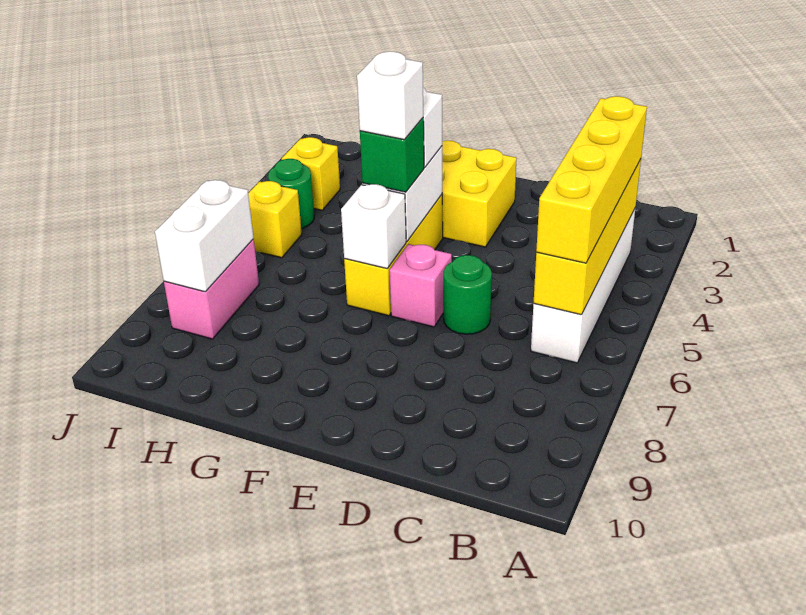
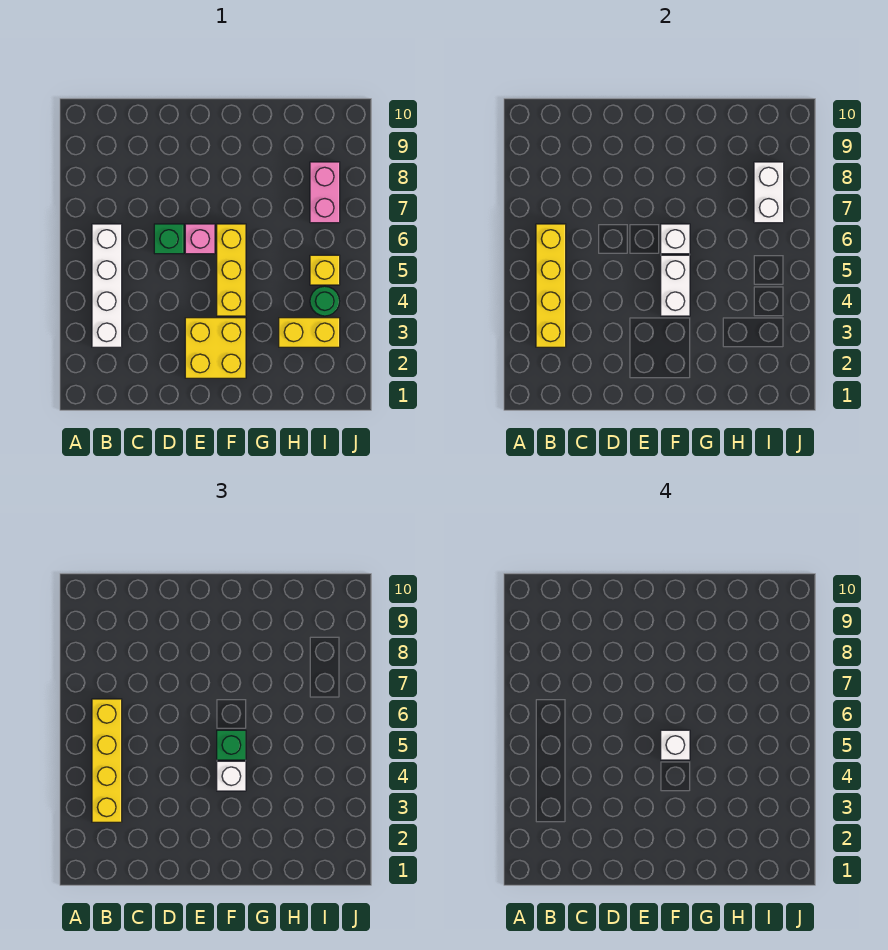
green 1x1 round brick [444,255,492,334] -> green 1x1 brick [154,224,184,254]
yellow 1x1 brick [282,137,340,210] -> yellow 1x2 brick [279,318,340,347]

